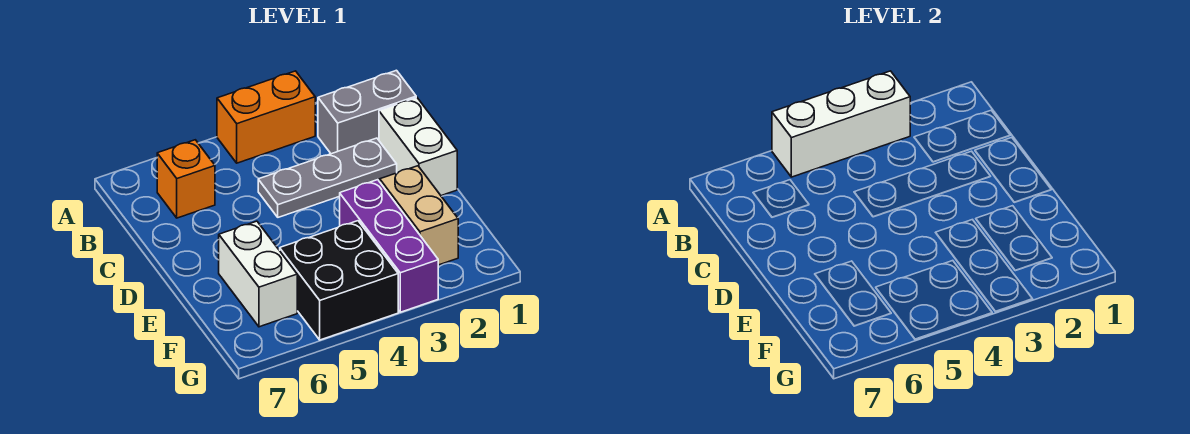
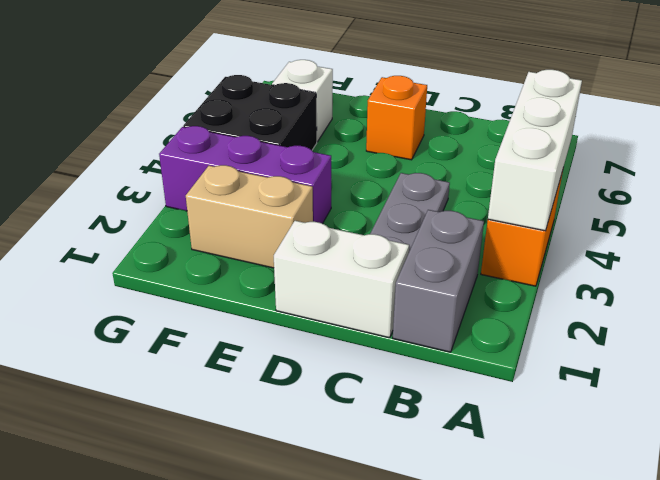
orange 1x1 brick [157,140,215,218] -> orange 1x1 brick moved to [366,76,427,160]
white 1x2 brick [219,221,297,327] -> white 1x1 brick [272,60,333,142]

